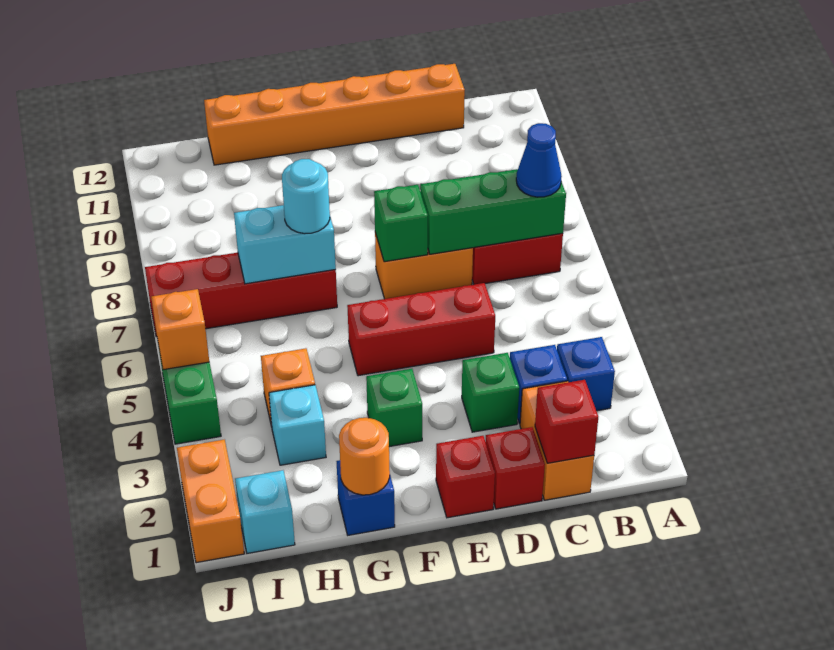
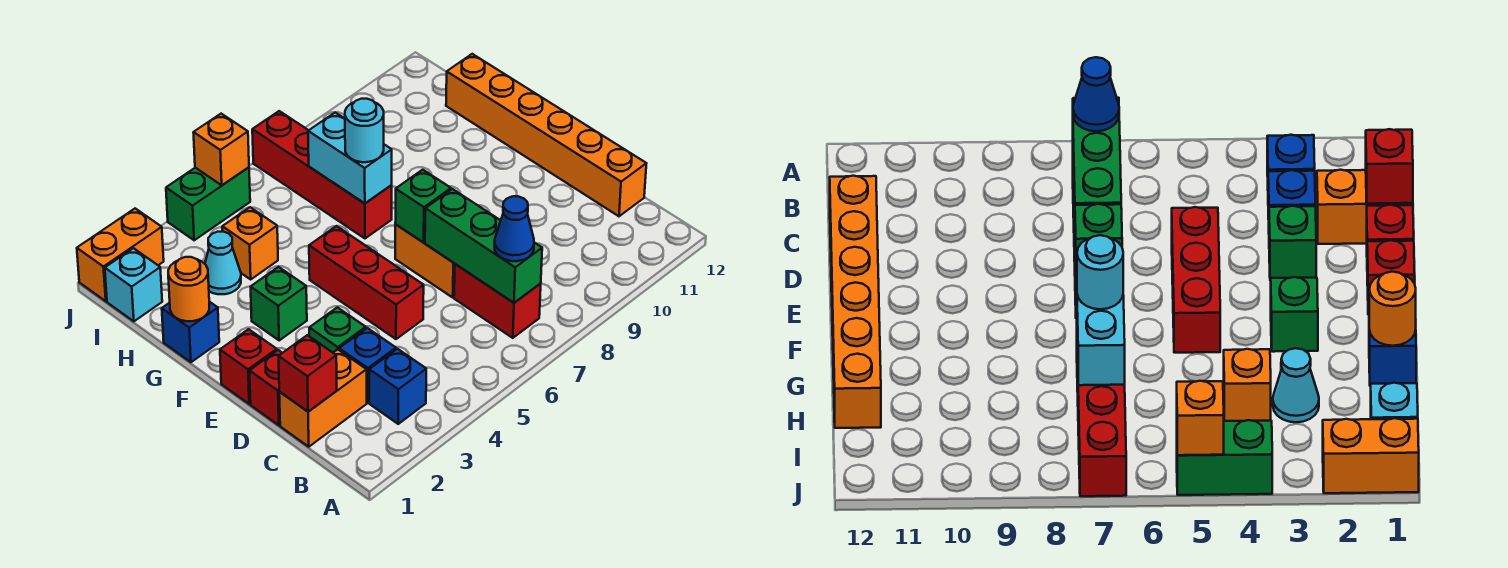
cyan 1x1 brick [269,385,326,465] -> cyan 1x1 cone [205,232,241,294]

